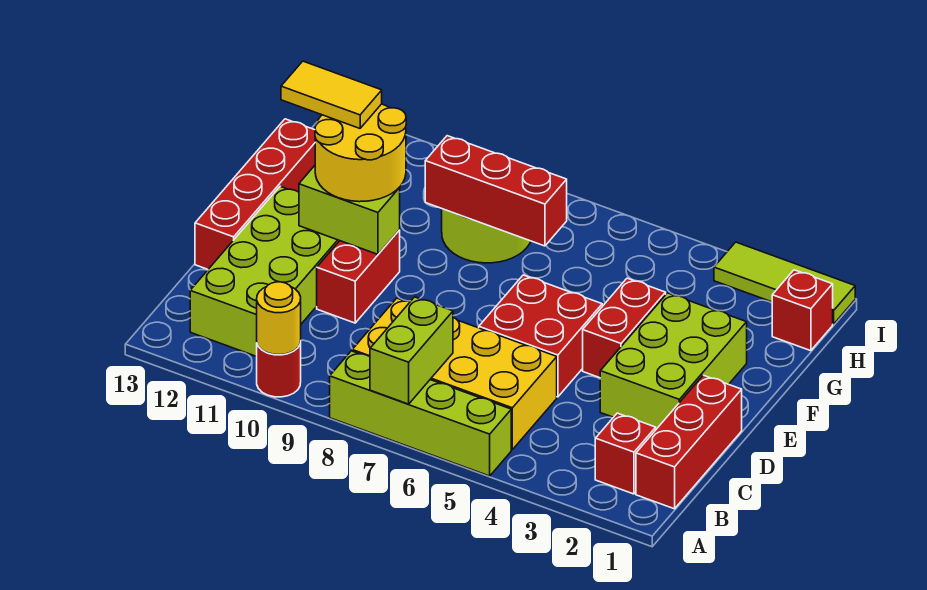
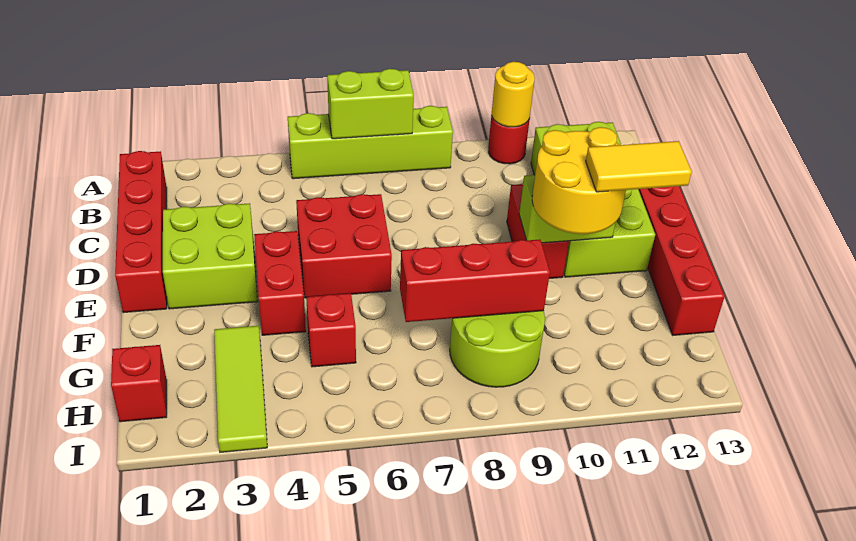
lime 1x2 brick [370,297,453,404] -> lime 1x2 brick turned to [327,69,414,139]
red 1x3 brick [636,375,742,509] -> red 1x4 brick [115,151,167,313]
red 1x1 brick [595,413,656,494] -> red 1x1 brick moved to [306,293,356,367]
yellow 2x4 brick [352,298,557,449] -> none
lime 2x3 brick [600,293,747,429] -> lime 2x2 brick [163,203,258,309]
lime 1x3 tile [714,242,855,324] -> lime 1x3 tile turned to [214,326,267,452]

